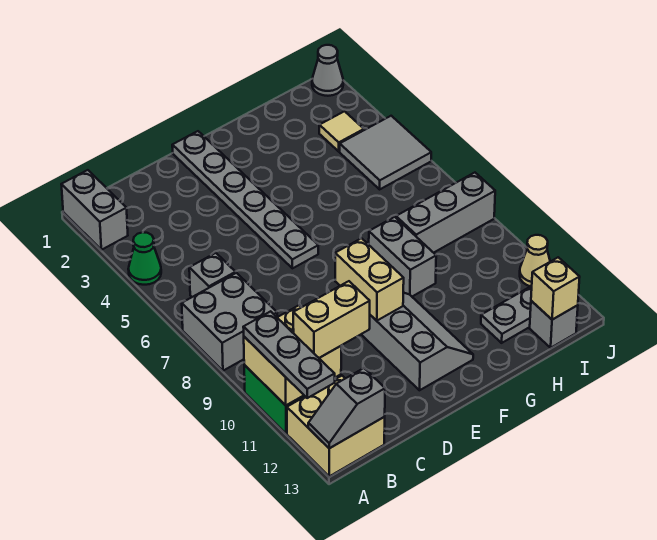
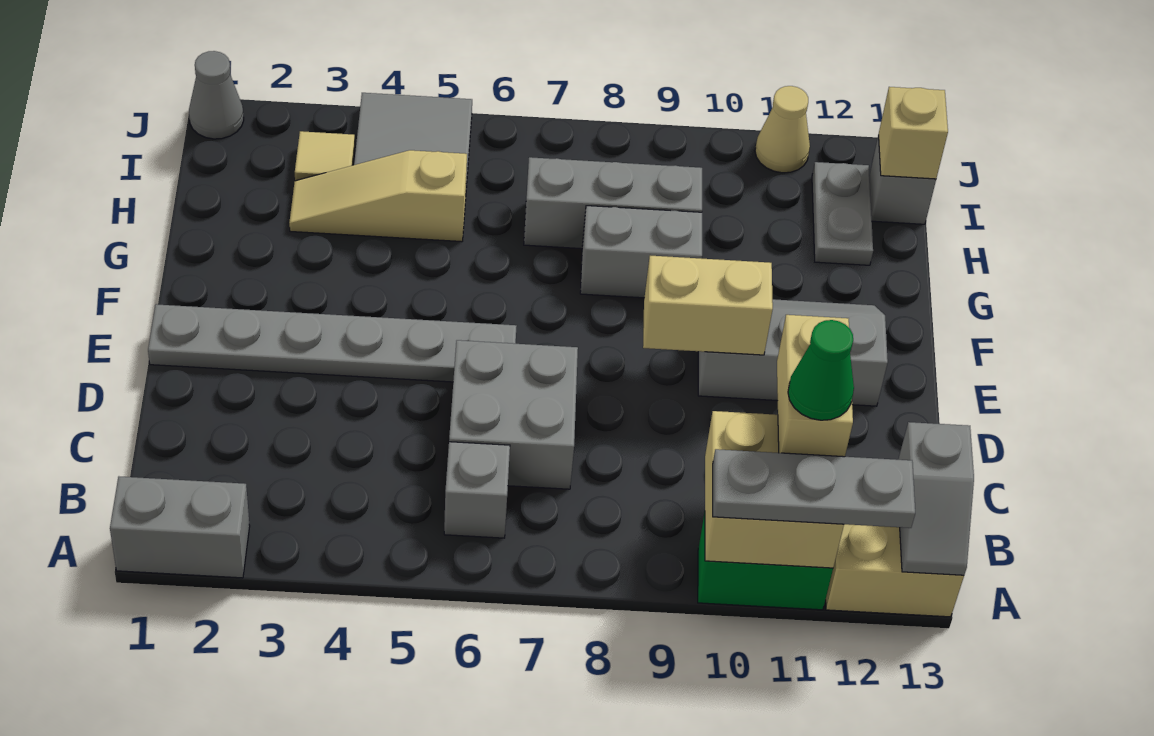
green 1x1 cone [128,232,161,285] -> green 1x1 cone moved to [788,320,854,420]
grey 2x2 brick [182,273,277,371] -> grey 2x2 brick moved to [449,340,578,489]
none -> tan 1x3 slope [289,150,467,242]
grey 1x3 brick [396,173,495,253] -> grey 1x3 brick turned to [524,157,702,249]

